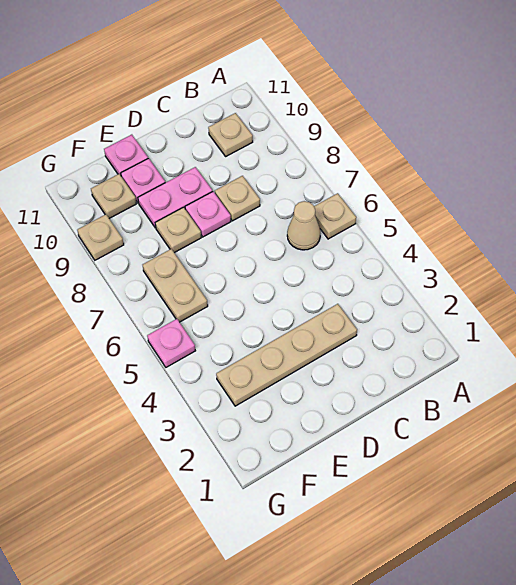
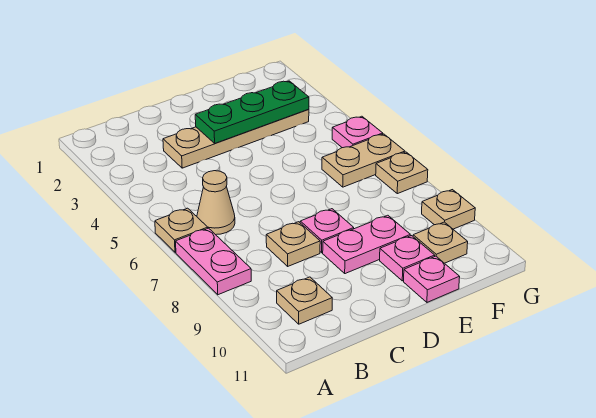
none -> pink 1x2 plate [176,228,251,295]
none -> green 1x3 plate [195,81,309,143]
tan 1x1 plate [155,207,201,253] -> tan 1x1 plate moved to [376,152,428,194]
tan 1x2 plate [143,249,208,322] -> tan 1x2 plate turned to [322,134,405,187]

